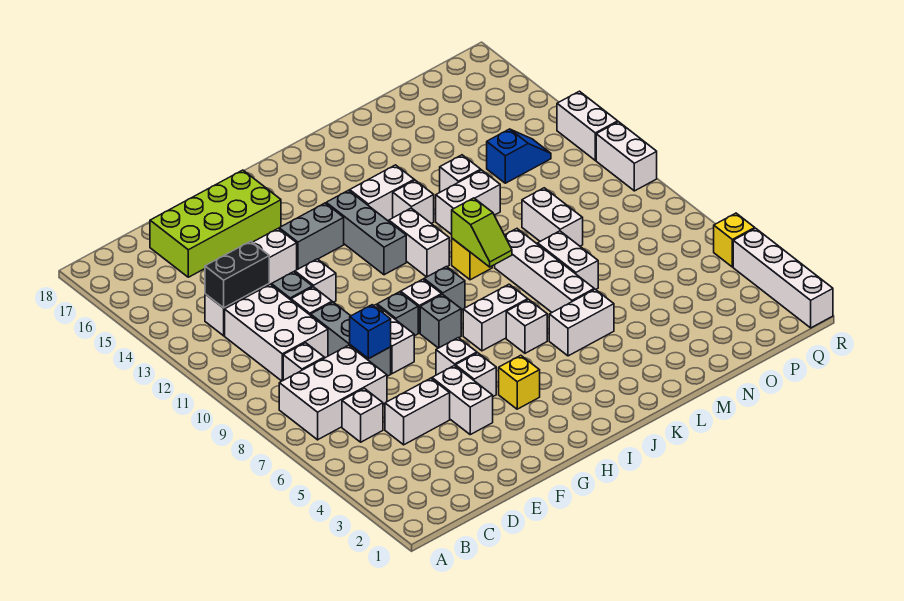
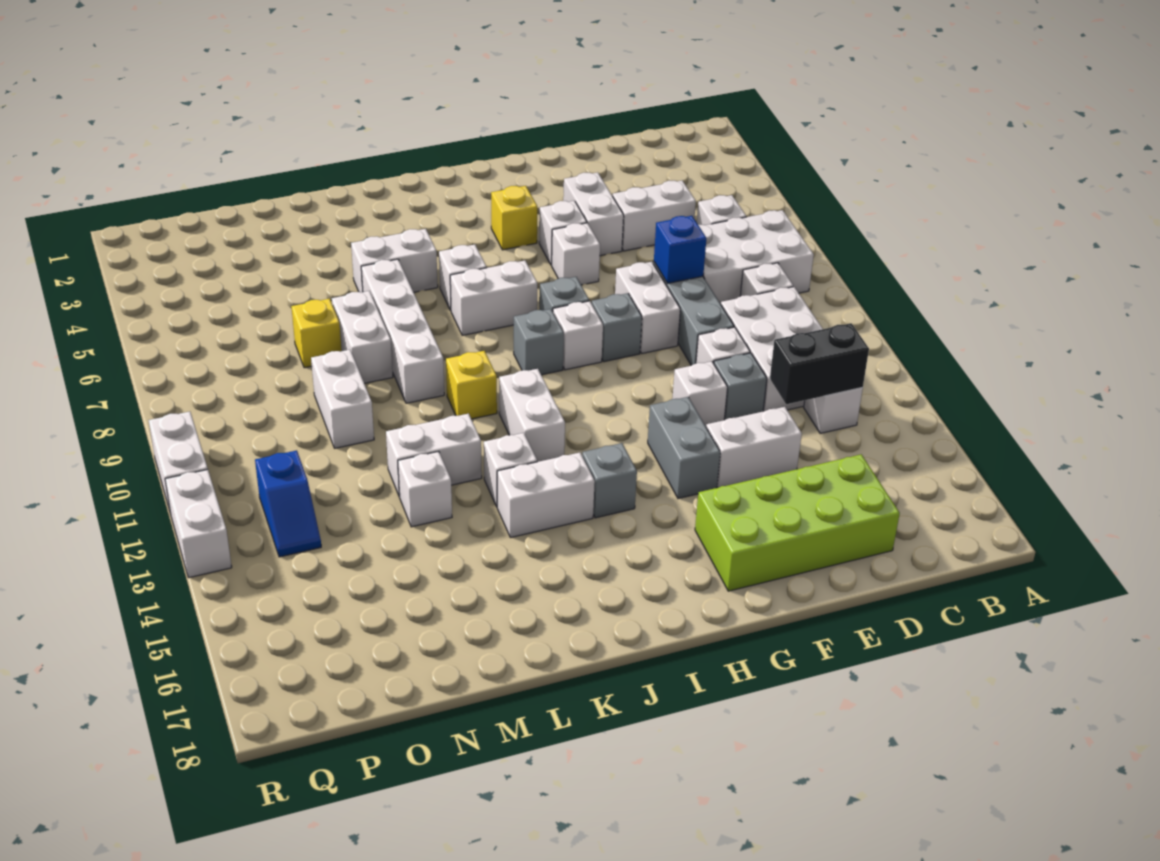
grey 1x2 brick [279,203,344,270] -> grey 1x2 brick turned to [648,397,720,499]
grey 1x3 brick [326,190,406,275] -> grey 1x1 brick [582,443,637,518]
lime 1x2 slope [452,198,512,267] -> none
blue 1x2 slope [487,129,551,183] -> blue 1x2 slope turned to [255,450,321,557]
white 1x4 brick [733,228,833,328] -> none
yellow 1x1 brick [714,213,755,267] -> yellow 1x1 brick moved to [291,299,342,368]

